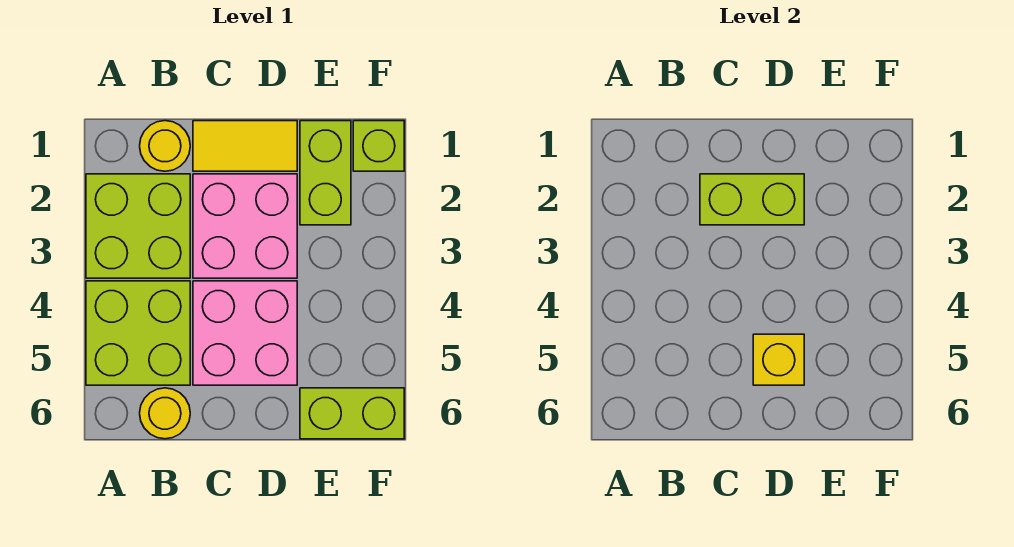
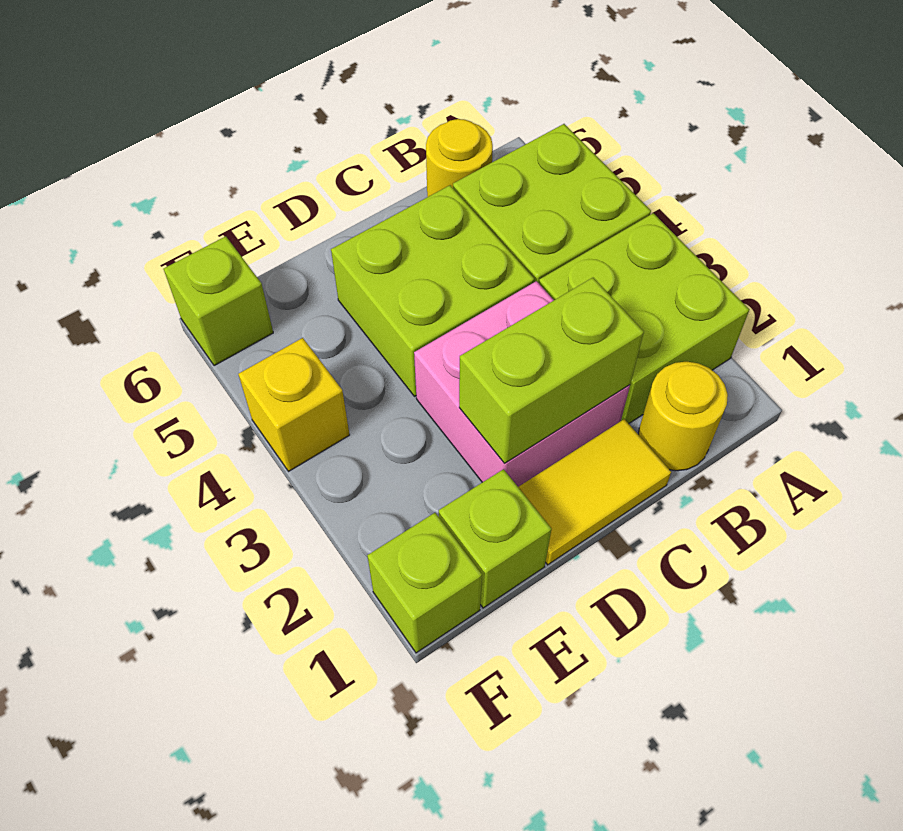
pink 2x2 brick [193,281,297,385] -> lime 2x2 brick [331,185,534,396]
yellow 1x1 brick [753,334,804,385] -> yellow 1x1 brick moved to [238,338,350,471]
lime 1x2 brick [300,121,351,225] -> lime 1x1 brick [439,469,551,608]
lime 1x2 brick [300,388,404,439] -> lime 1x1 brick [164,236,273,366]

